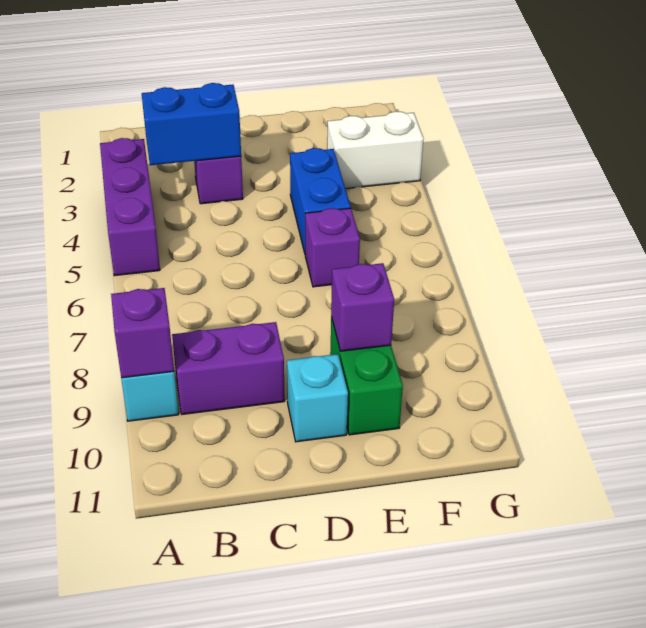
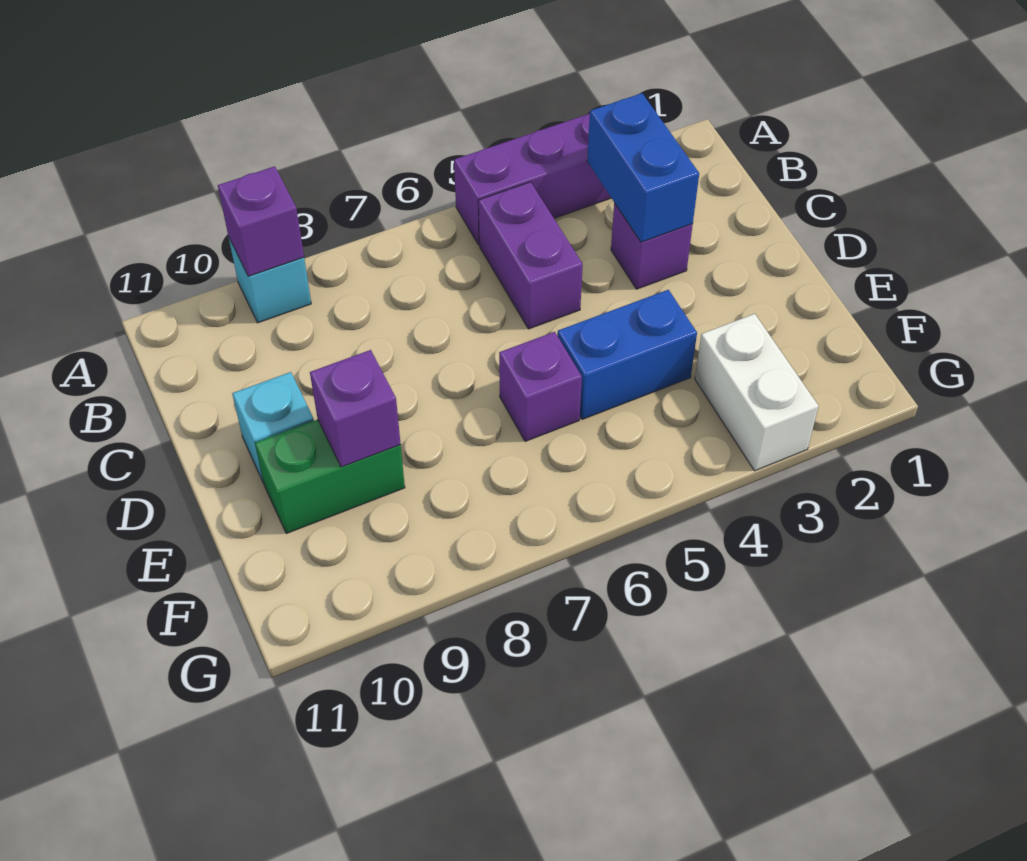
purple 1x2 brick [172,322,285,414] -> purple 1x2 brick moved to [478,182,583,329]

